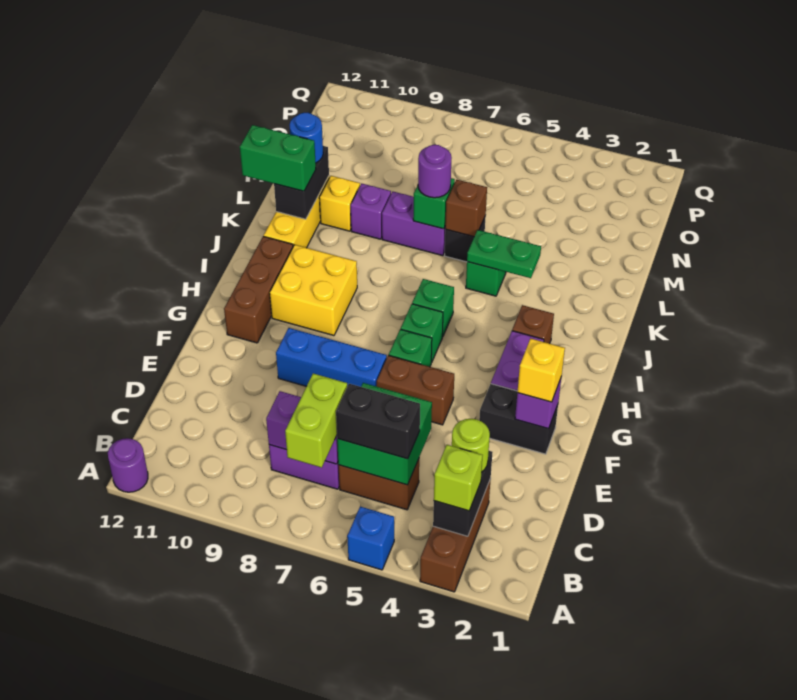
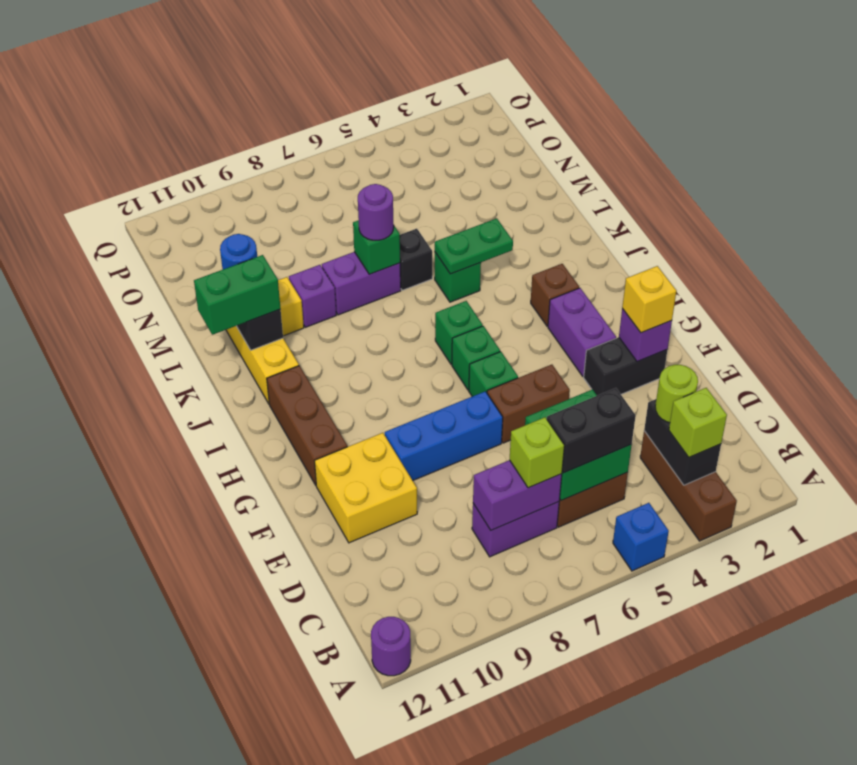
lime 1x2 brick [285,373,347,467] -> lime 1x1 brick [510,417,564,488]
yellow 2x2 brick [270,245,357,336] -> yellow 2x2 brick moved to [315,433,417,543]
brown 1x1 brick [445,180,487,237] -> none

